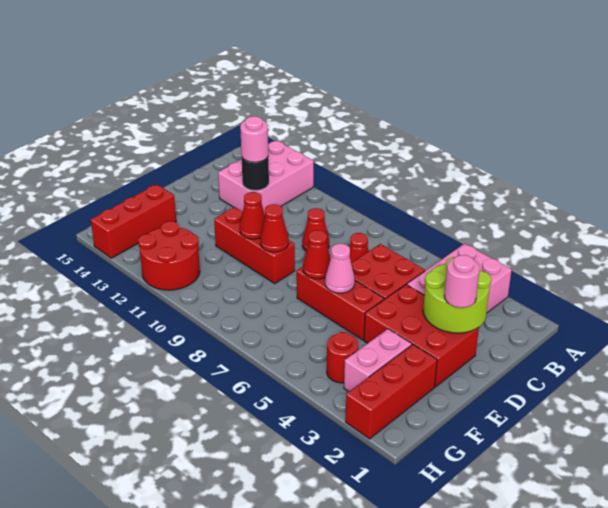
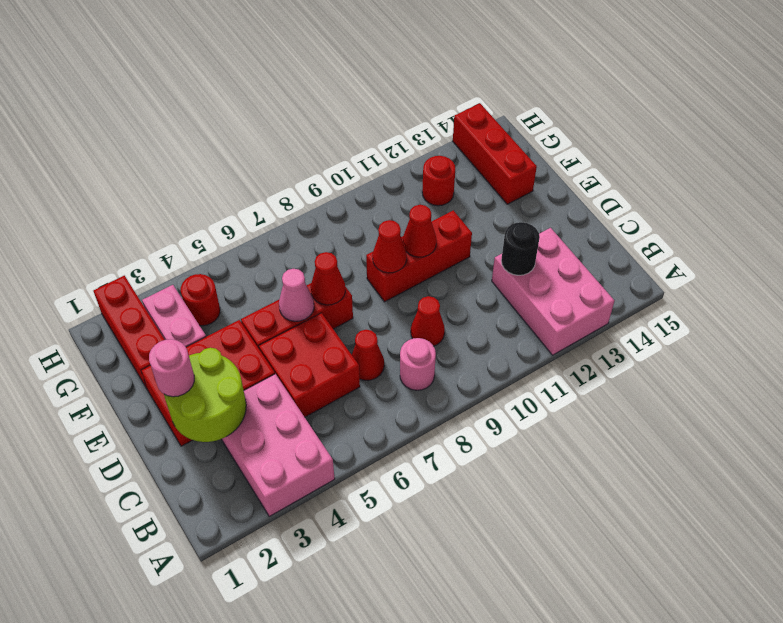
pink 1x1 round brick [240,116,268,162] -> pink 1x1 round brick moved to [400,338,436,390]
red 2x2 round brick [138,221,200,290] -> red 1x1 round brick [422,156,455,206]

